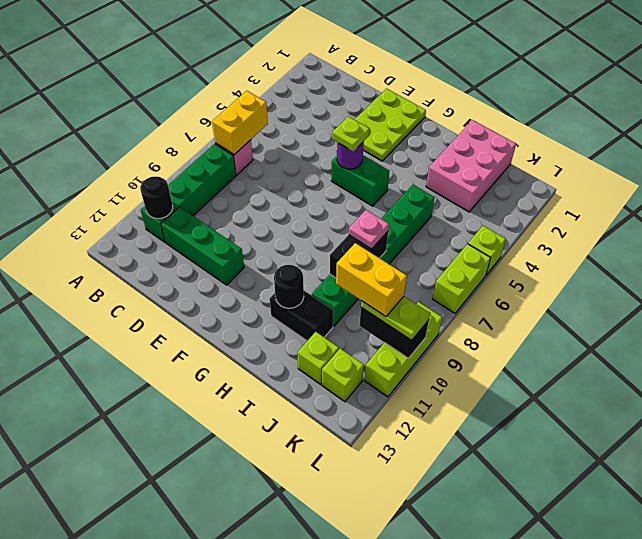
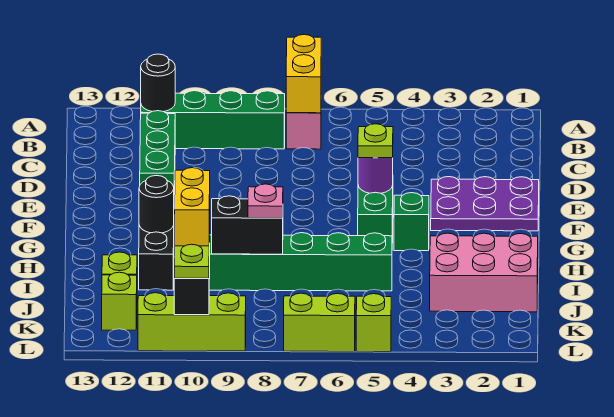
yellow 1x2 brick [212,91,268,155] -> yellow 1x2 brick turned to [286,35,321,113]
lime 2x3 plate [355,89,426,161] -> purple 2x3 plate [431,177,539,231]
none -> green 1x1 brick [394,193,429,251]

